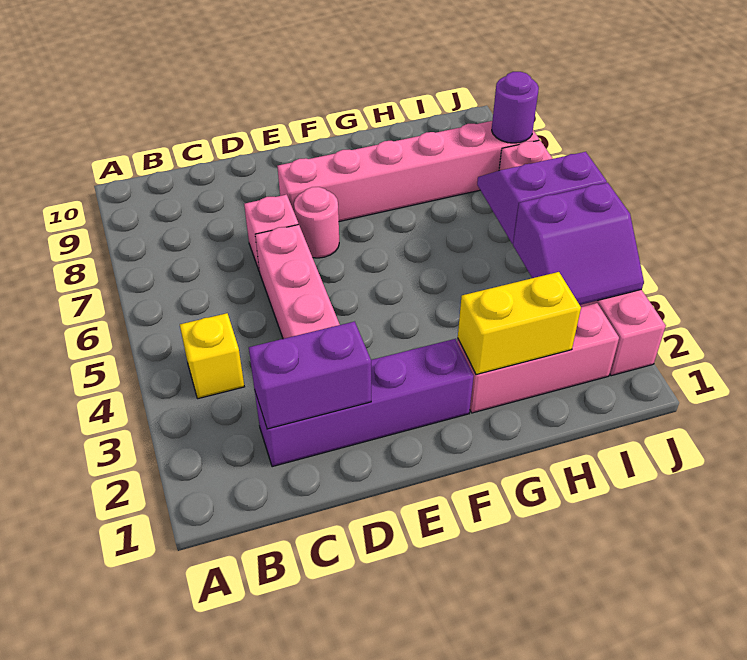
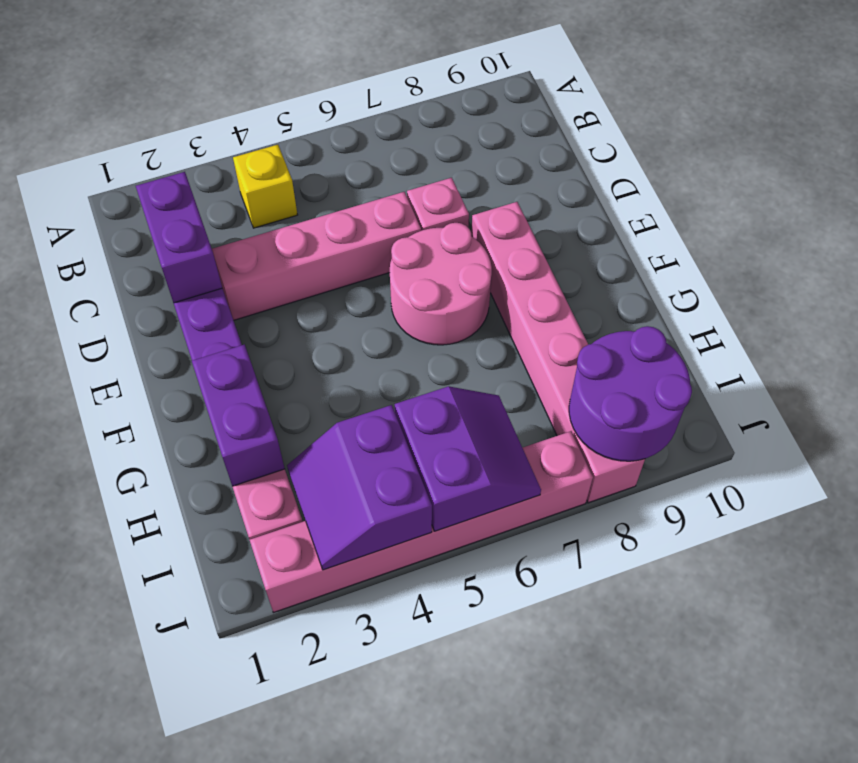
pink 1x1 round brick [294,187,339,258] -> pink 2x2 round brick [390,223,492,345]
yellow 1x2 brick [458,272,581,375] -> purple 1x2 brick [192,344,285,486]
purple 1x1 round brick [492,72,539,143] -> purple 2x2 round brick [569,326,692,461]

